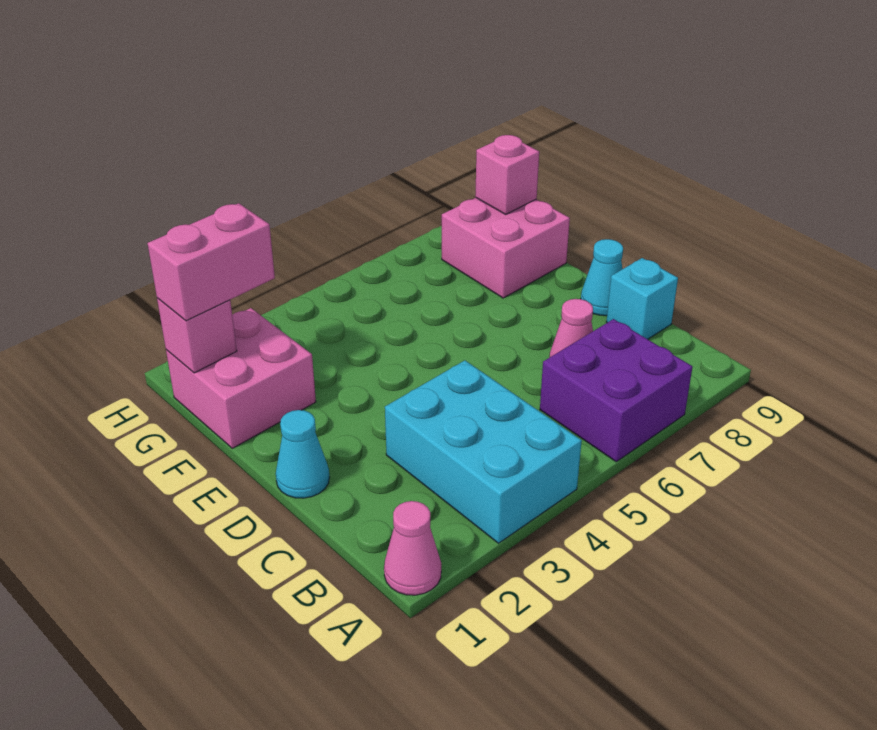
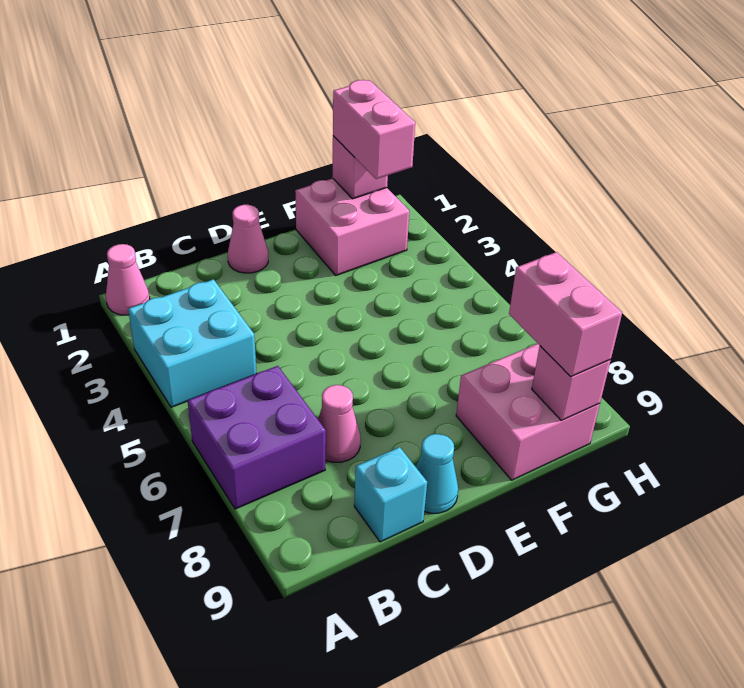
cyan 2x3 brick [385,361,582,543] -> cyan 2x2 brick [128,279,256,407]
cyan 1x1 cone [276,410,330,498] -> pink 1x1 cone [228,205,268,273]
none -> pink 1x2 brick [509,252,622,377]

